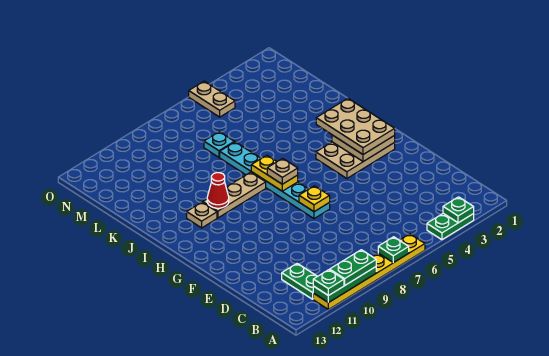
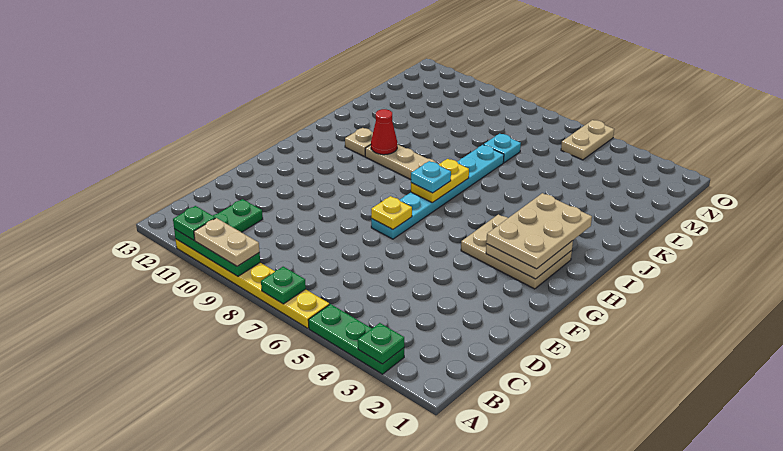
green 1x2 plate [427,213,474,240] -> green 1x3 plate [308,304,404,374]
green 1x2 plate [330,250,376,286] -> tan 1x2 plate [194,218,259,266]
tan 1x1 plate [267,158,298,184] -> cyan 1x1 plate [411,161,451,193]

